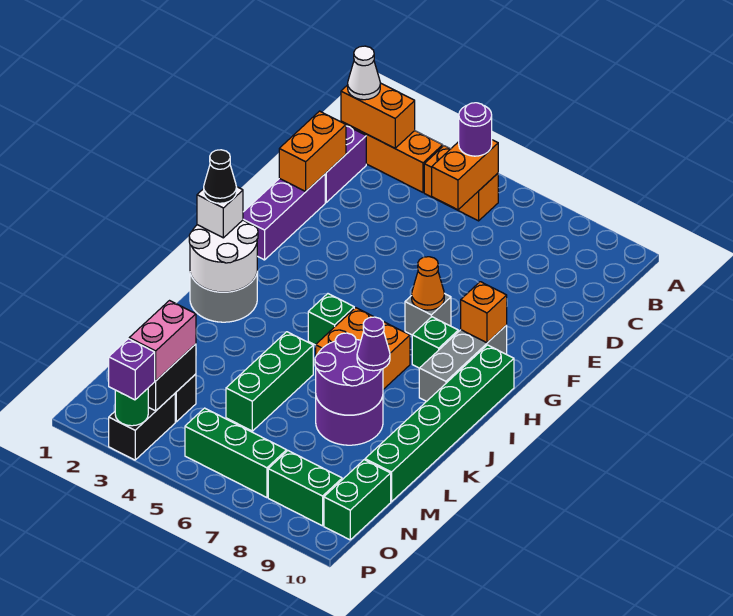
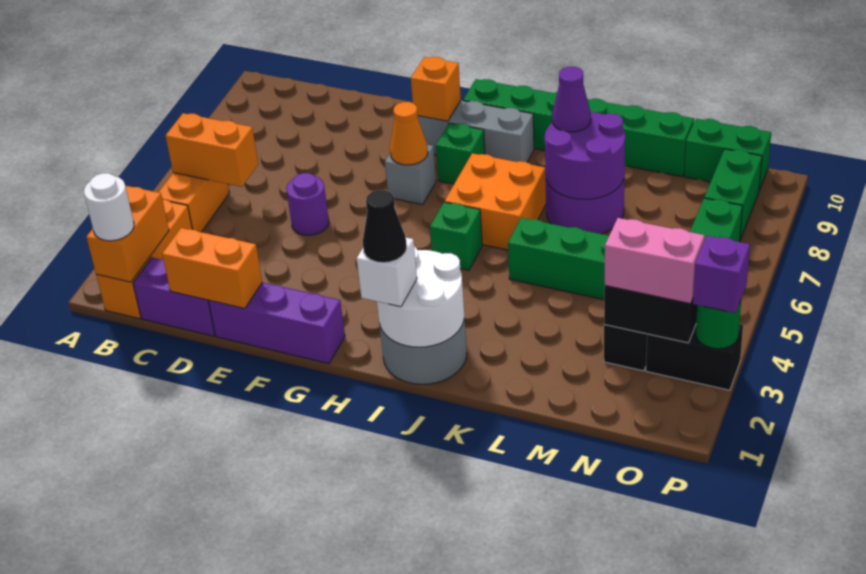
white 1x1 cone [348,46,380,100] -> white 1x1 round brick [84,173,134,241]
purple 1x1 round brick [459,103,492,156] -> purple 1x1 round brick moved to [286,173,329,235]

